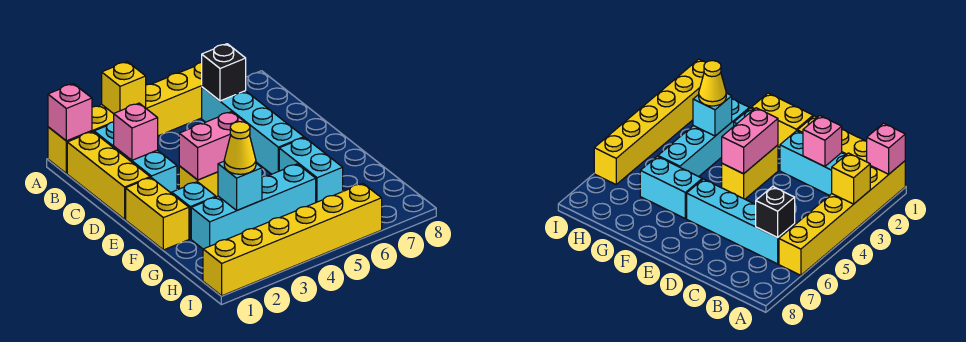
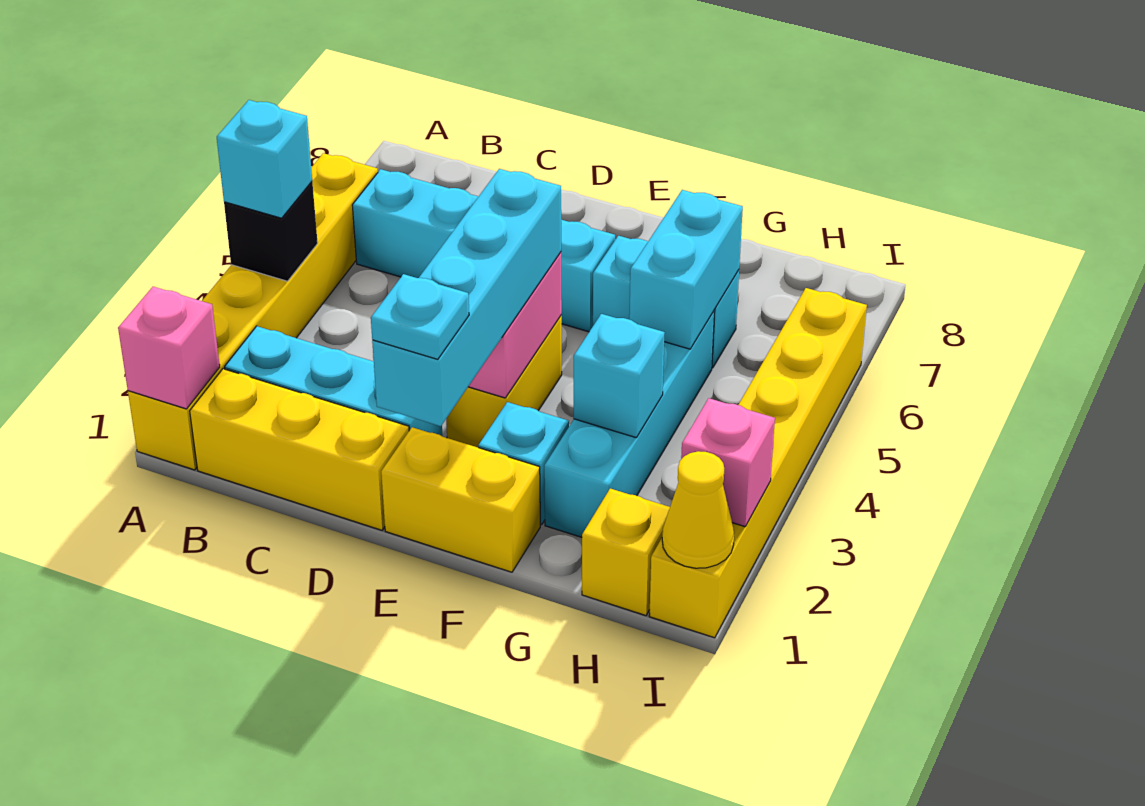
yellow 1x1 brick [102,62,146,114] -> yellow 1x1 brick moved to [582,489,670,616]
none -> cyan 1x1 brick [217,100,312,218]
black 1x1 brick [202,44,246,101] -> black 1x1 brick moved to [224,182,318,281]
pink 1x1 brick [114,103,158,160] -> pink 1x1 brick moved to [681,398,775,527]
none -> cyan 1x4 brick [372,169,561,426]
none -> cyan 1x1 plate [371,274,469,359]
yellow 1x1 cone [224,122,256,174] -> yellow 1x1 cone moved to [662,451,734,568]
none -> cyan 1x2 brick [629,190,743,349]

